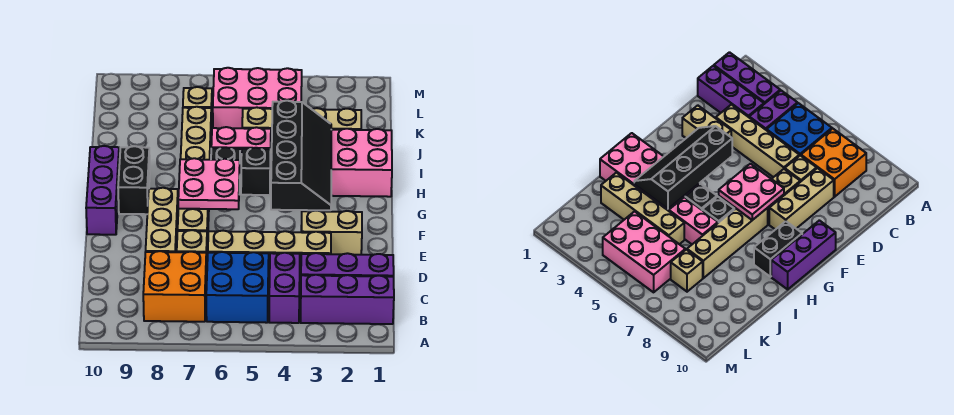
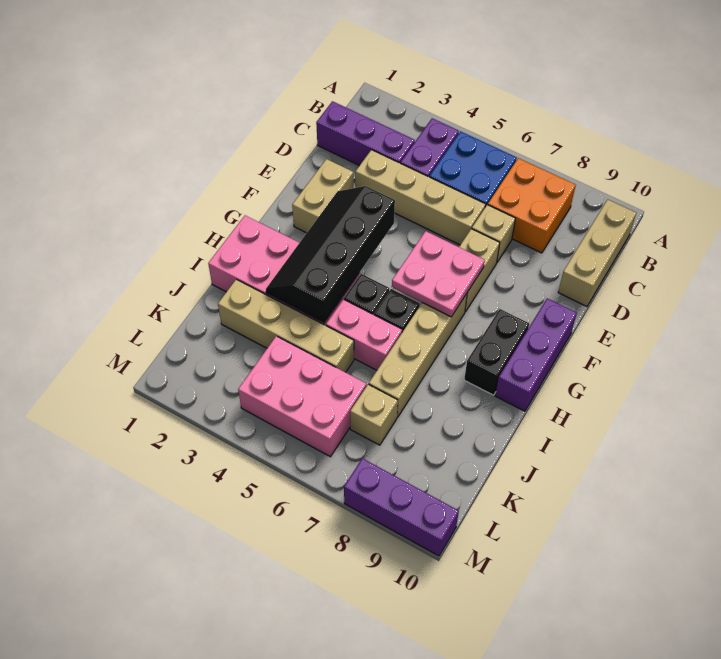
purple 1x3 brick [300,275,394,324] -> purple 1x3 brick moved to [344,458,459,556]
tan 1x3 brick [146,188,178,252] -> tan 1x3 brick moved to [558,199,636,306]
tan 1x2 brick [301,210,362,255] -> tan 1x2 brick turned to [292,159,353,233]

